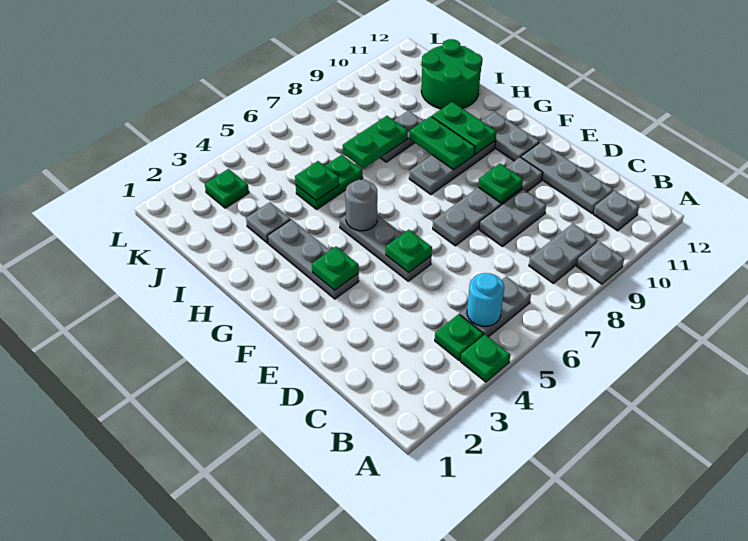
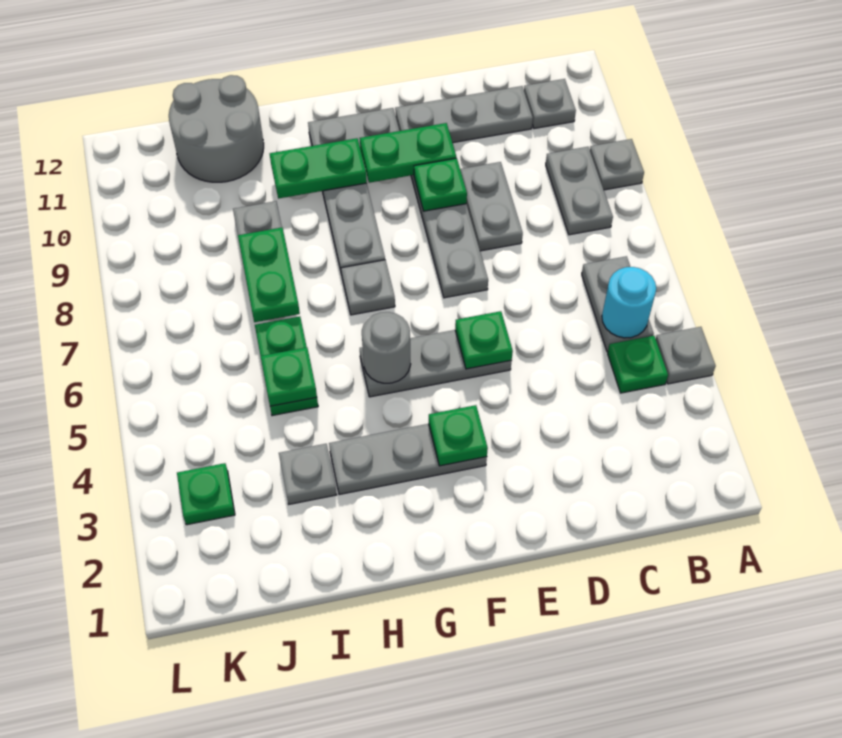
green 1x1 plate [461,335,510,382] -> grey 1x1 plate [656,327,716,384]
none -> grey 1x1 plate [341,260,395,315]
green 1x2 plate [410,116,475,170] -> green 1x2 plate moved to [360,123,456,183]
green 2x2 round brick [421,39,482,109] -> grey 2x2 round brick [169,75,264,182]

